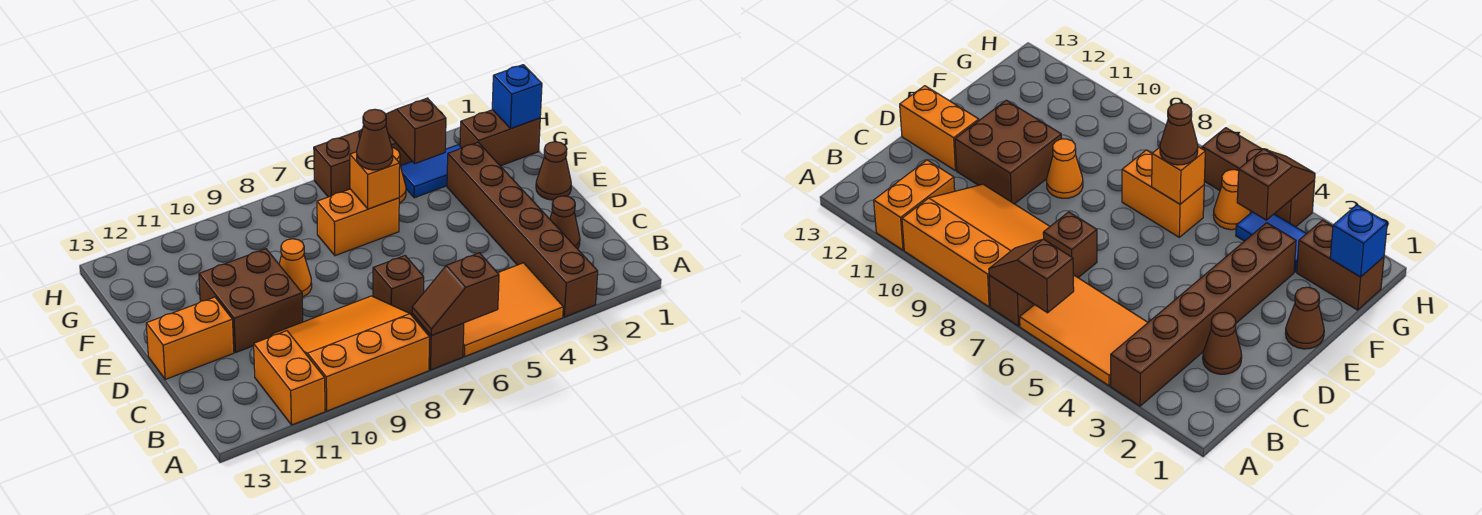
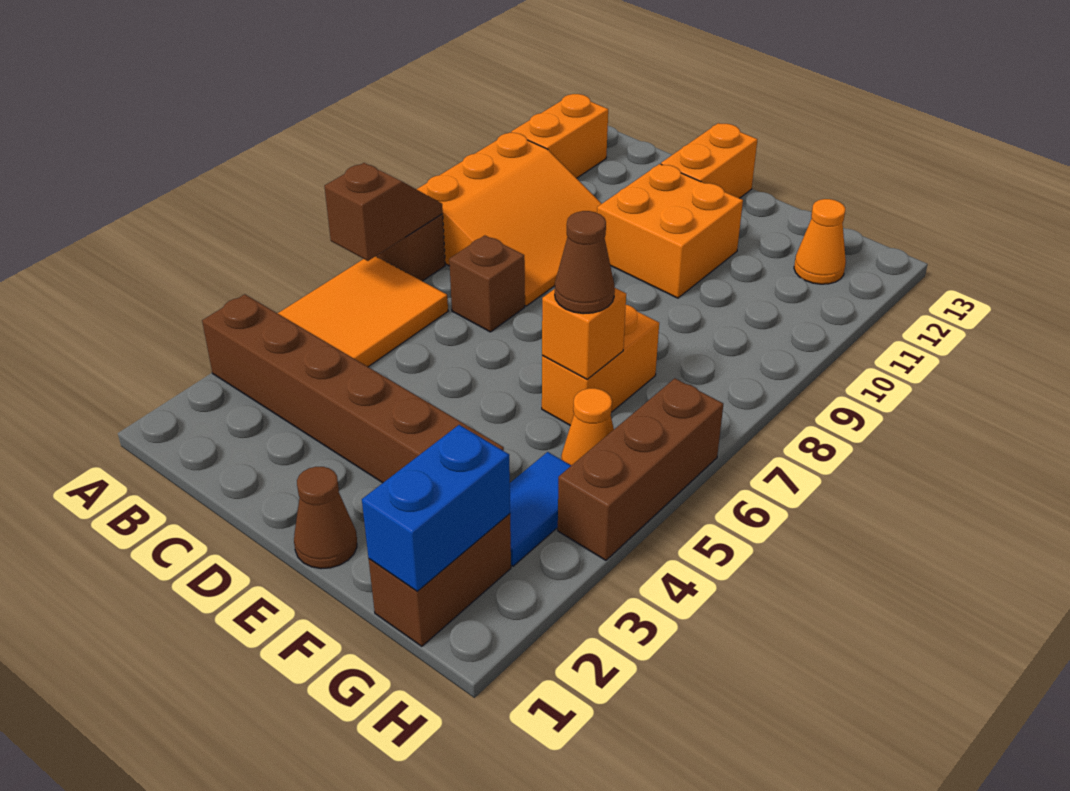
orange 1x2 brick [254,331,325,425] -> orange 1x2 brick turned to [511,94,608,178]
brown 1x1 cone [550,196,580,249] -> none
brown 2x2 brick [199,249,303,352] -> orange 2x2 brick [597,164,743,298]
orange 1x1 cone [279,239,312,297] -> orange 1x1 cone moved to [794,199,846,284]
blue 1x1 brick [492,65,542,128] -> blue 1x2 brick [362,425,510,591]
brown 1x2 slope [385,98,446,163] -> none

